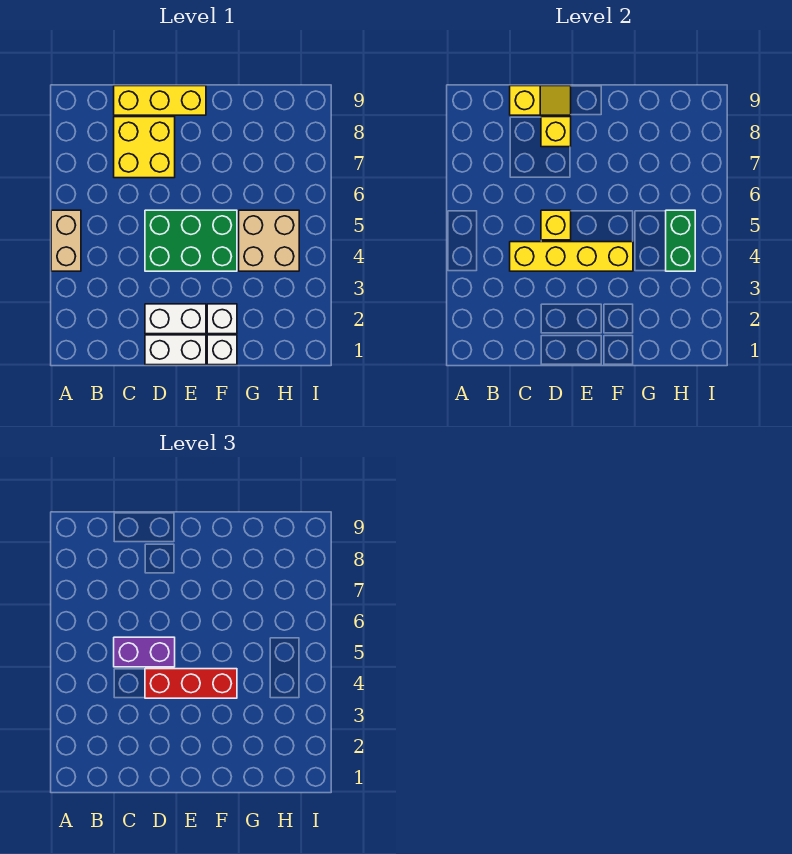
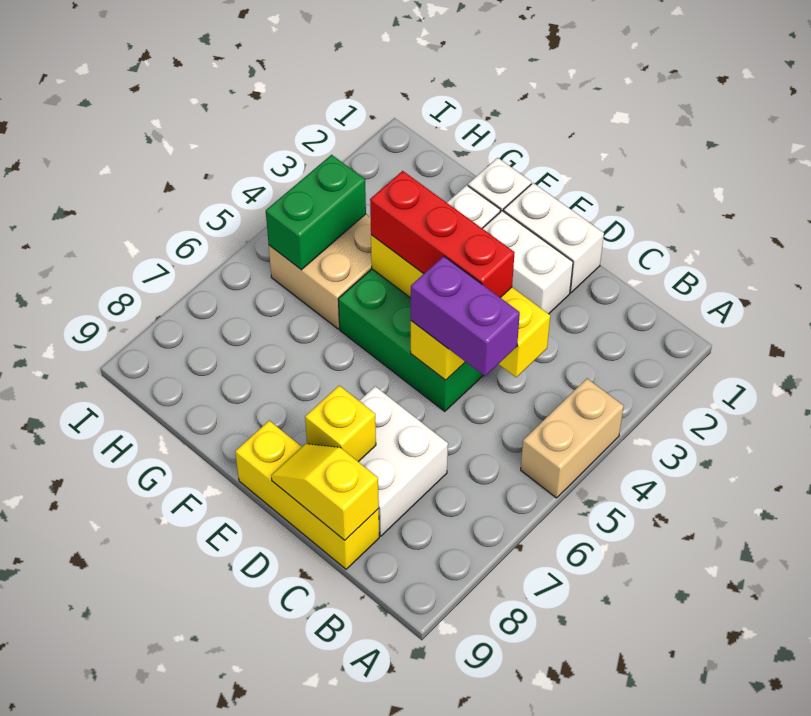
yellow 2x2 brick [114,117,175,178] -> white 2x2 brick [359,386,448,536]

